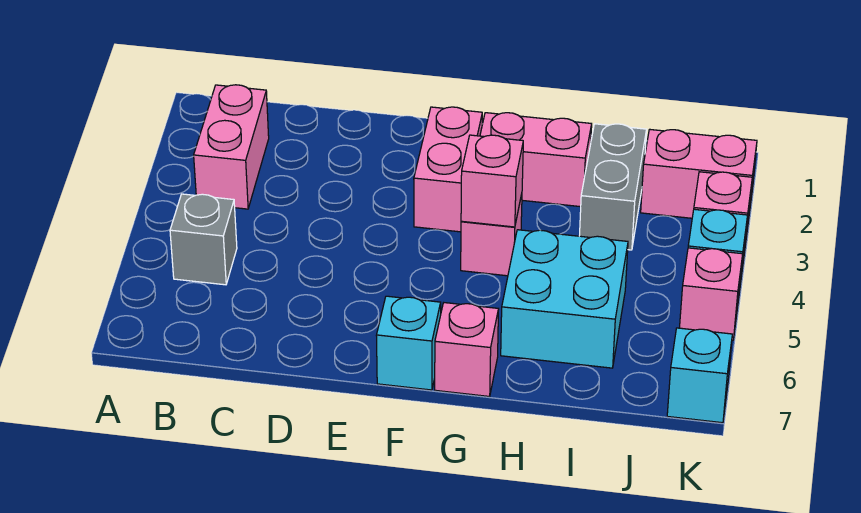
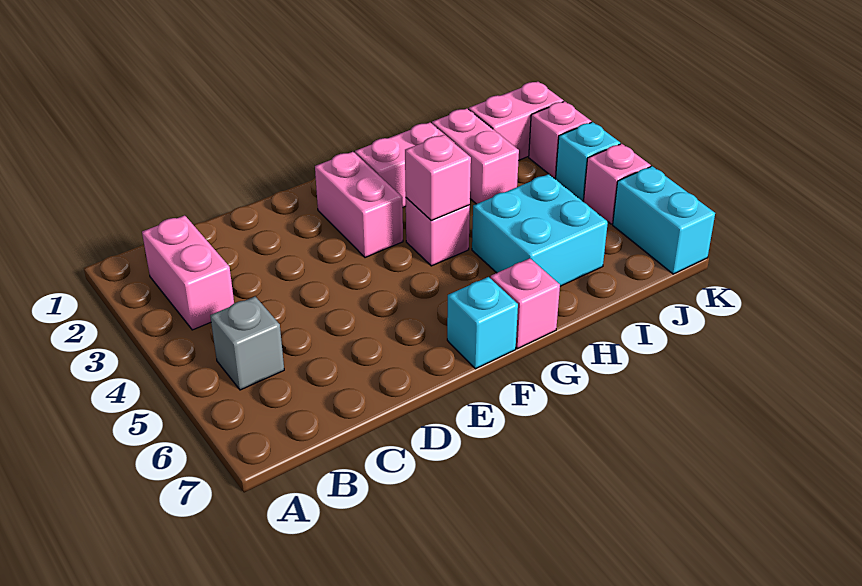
grey 1x2 brick [580,124,647,250] -> pink 1x2 brick [432,108,519,204]
cyan 1x1 brick [667,328,732,423] -> cyan 1x2 brick [613,166,715,274]

